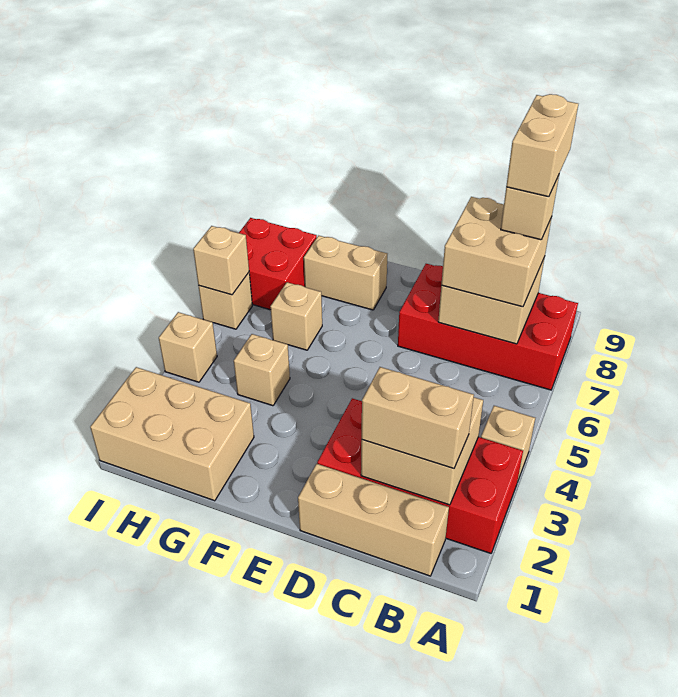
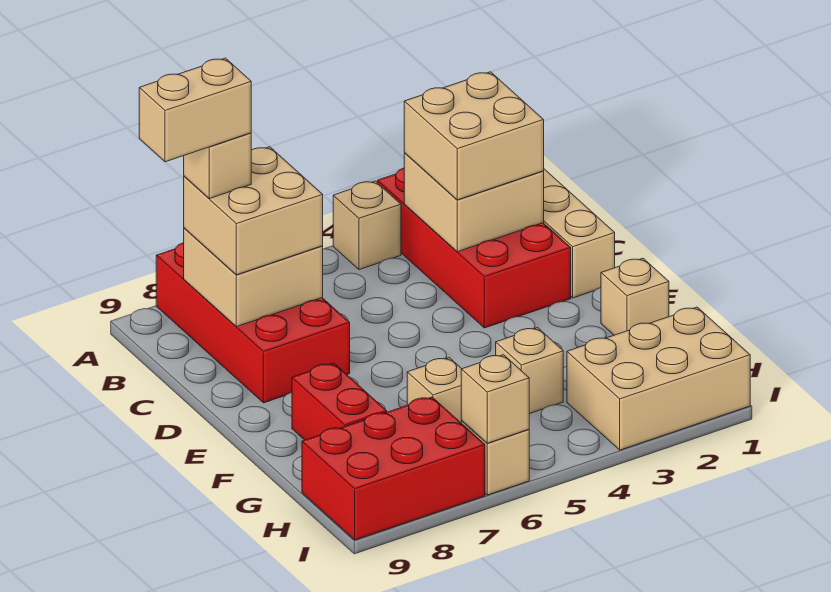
tan 1x2 brick [362,367,474,468] -> tan 2x2 brick [404,72,544,200]
tan 1x2 brick [304,236,387,310] -> red 1x2 brick [292,363,387,440]
tan 2x3 brick [90,367,254,501] -> tan 2x3 brick turned to [567,307,750,450]
red 2x2 brick [239,218,317,310] -> red 2x3 brick [302,397,485,540]
tan 1x1 brick [159,312,217,382] -> tan 1x1 brick moved to [601,258,669,335]

